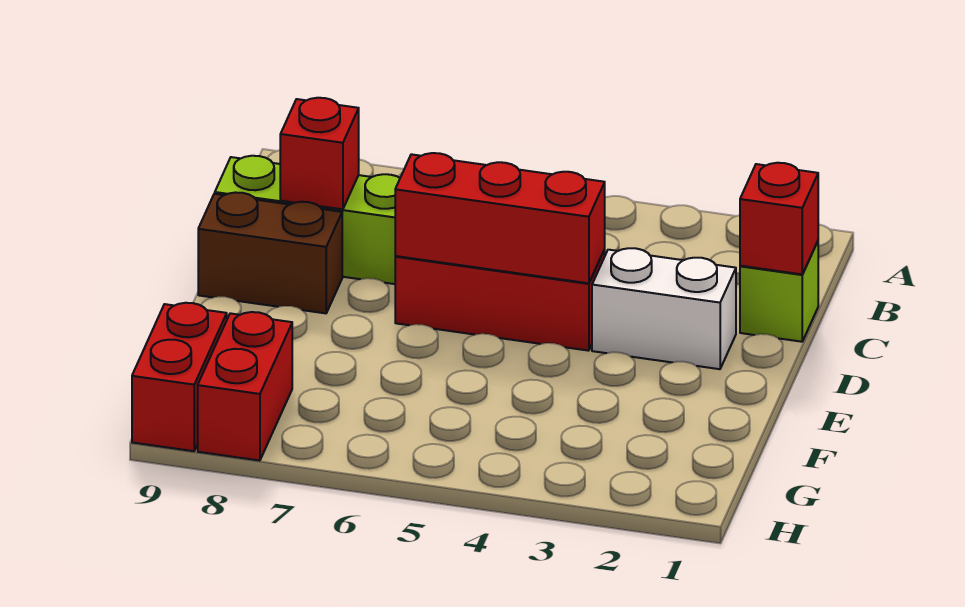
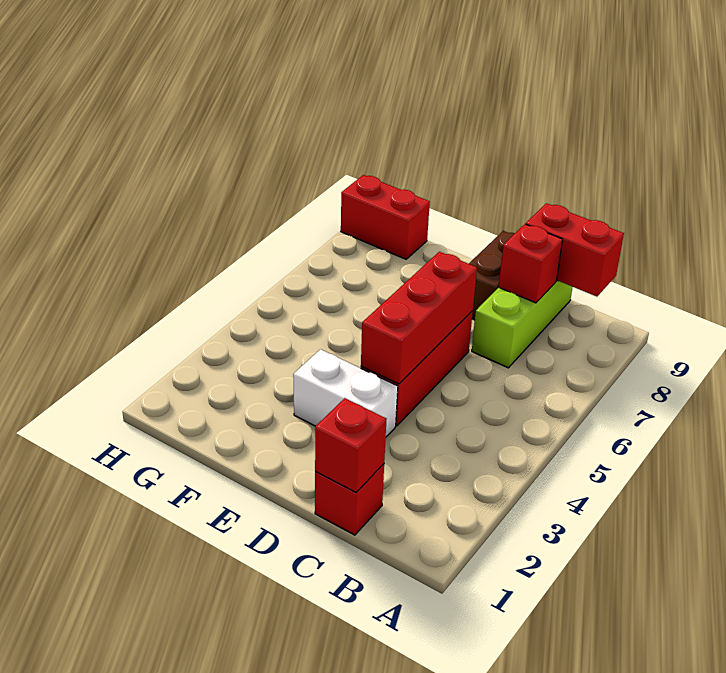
lime 1x1 brick [740,242,818,342] -> red 1x1 brick [315,464,384,535]
white 1x2 brick [592,248,736,369] -> white 1x2 brick turned to [293,349,398,437]
red 1x2 brick [198,312,292,461] -> red 1x2 brick moved to [526,203,624,297]

